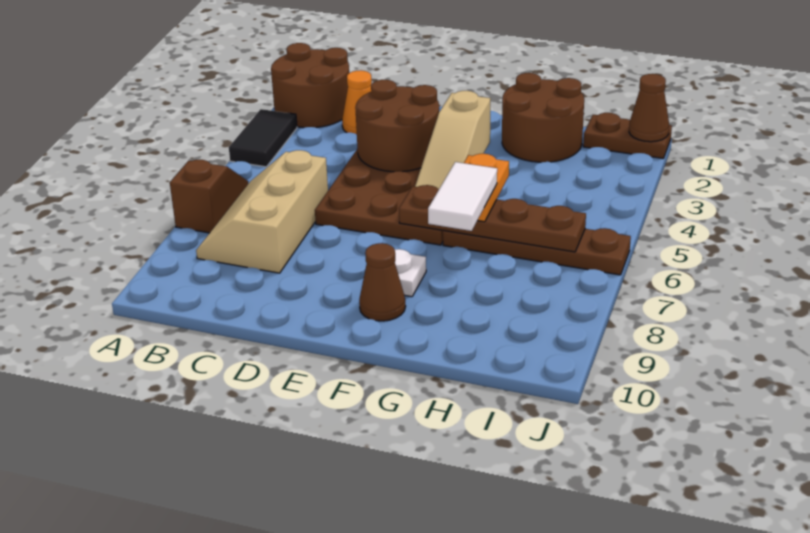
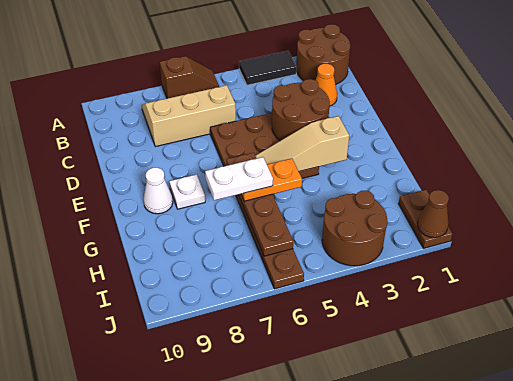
brown 1x1 cone [359,243,406,321] -> white 1x1 cone [144,168,173,214]
brown 2x2 round brick [502,73,584,162] -> brown 2x2 round brick moved to [322,191,387,266]
white 1x2 tile [428,162,497,231] -> white 1x2 plate [205,157,273,200]

